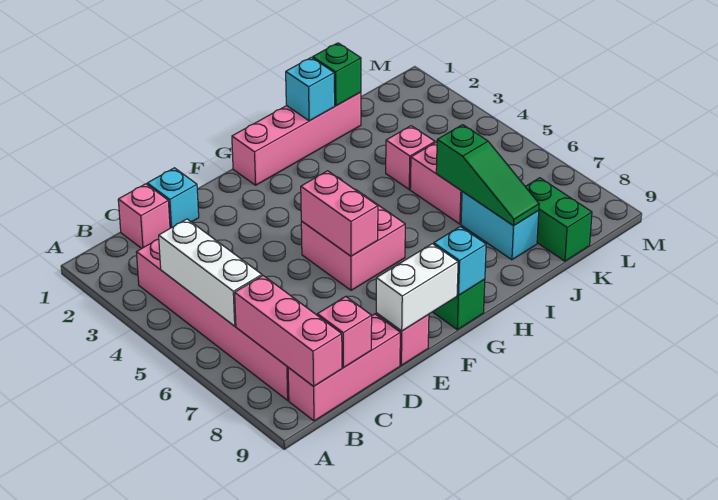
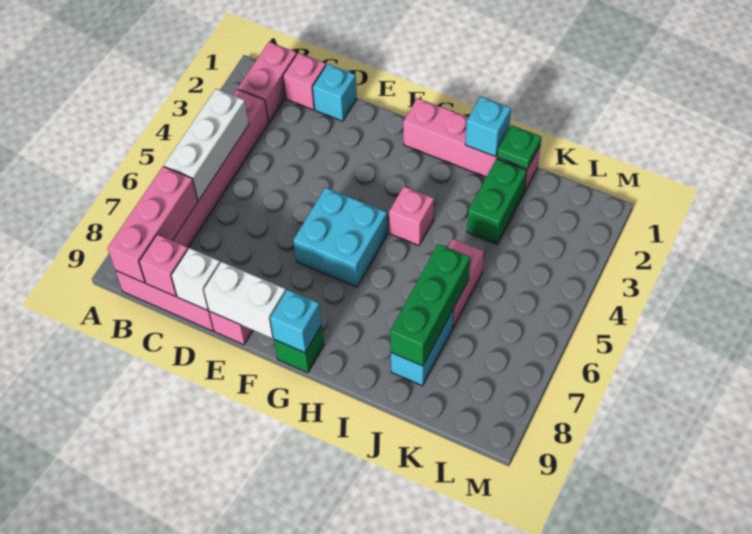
none -> white 1x1 brick [171,248,220,310]
pink 2x2 brick [301,190,405,290] -> cyan 2x2 brick [293,188,387,287]
pink 1x2 brick [301,171,378,256] -> pink 1x2 brick moved to [238,42,297,122]
green 1x1 brick [313,43,361,106] -> green 1x1 plate [497,125,541,169]
pink 1x1 brick [386,126,435,189] -> pink 1x1 brick moved to [389,186,434,246]
green 1x3 slope [436,125,539,226] -> green 1x3 brick [390,244,470,366]
green 1x2 brick [525,178,592,261] -> green 1x2 brick moved to [467,159,527,244]

